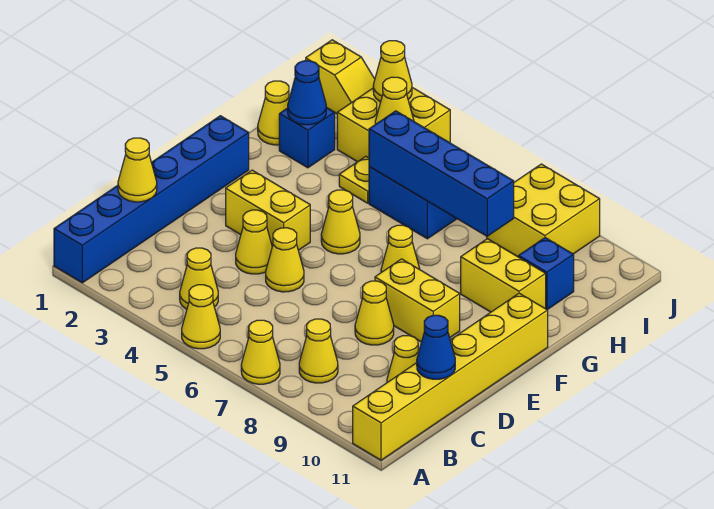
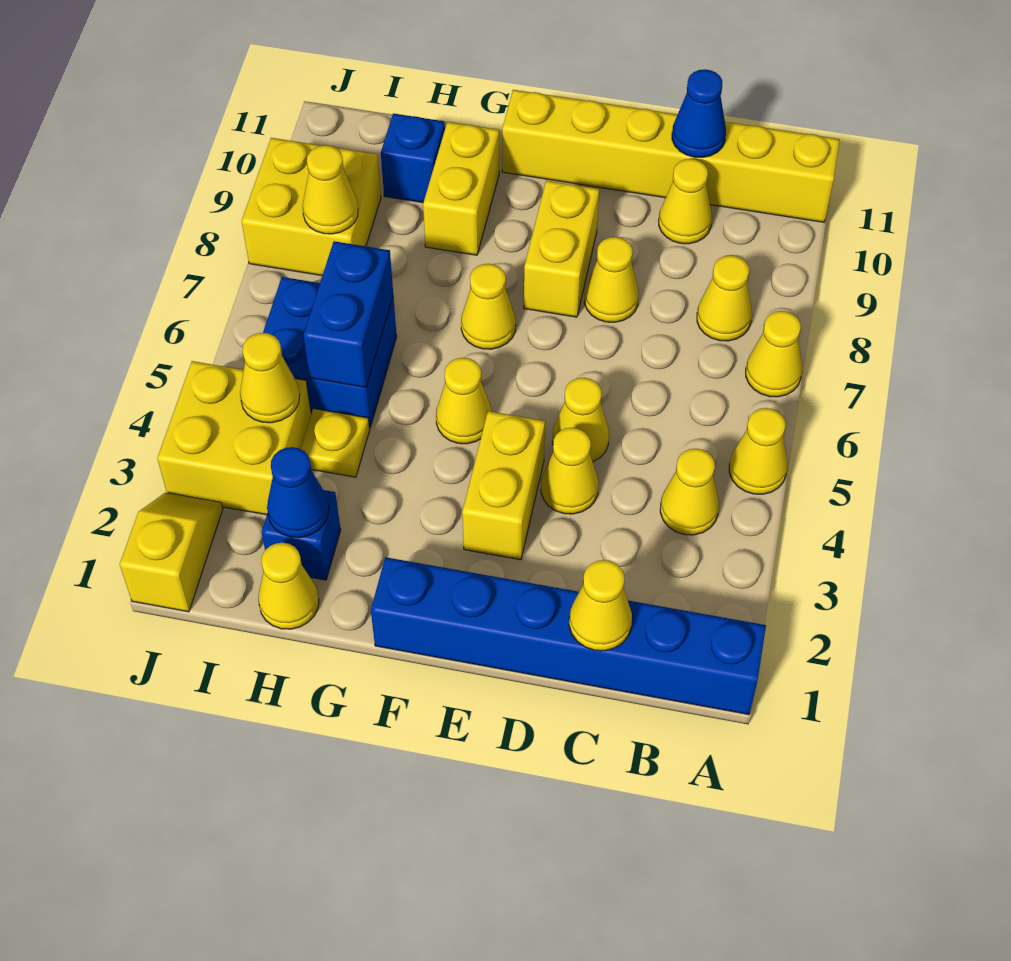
blue 1x4 brick [369,111,514,236] -> blue 1x2 brick [303,241,393,388]
yellow 1x1 cone [373,41,412,102] -> yellow 1x1 cone moved to [302,145,358,234]

